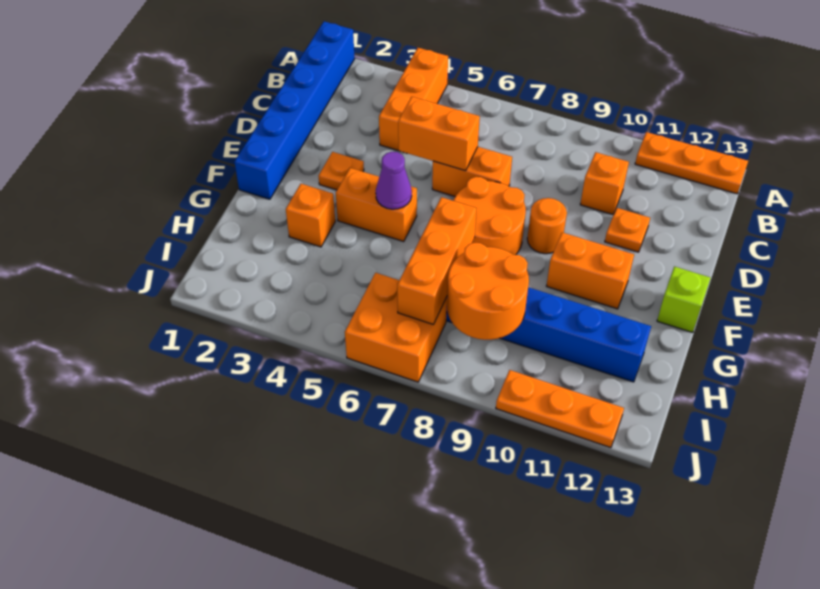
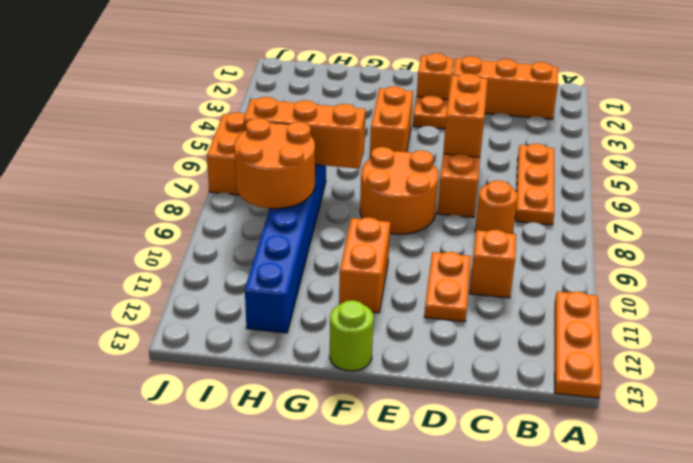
blue 1x6 brick [234,21,355,199] -> none
orange 1x3 brick [379,48,448,151] -> orange 1x3 brick moved to [453,56,558,119]
orange 1x1 plate [605,208,650,252] -> orange 1x2 plate [424,252,471,322]
orange 1x1 round brick [527,198,567,254] -> orange 1x1 round brick moved to [475,180,518,234]
purple 1x1 cone [376,152,412,209] -> none
lime 1x1 brick [657,266,710,333] -> lime 1x1 round brick [330,300,374,371]
orange 1x1 brick [286,184,335,247] -> orange 1x1 brick moved to [417,53,454,100]
orange 1x3 plate [496,370,624,448] -> orange 1x3 plate moved to [515,144,554,225]

